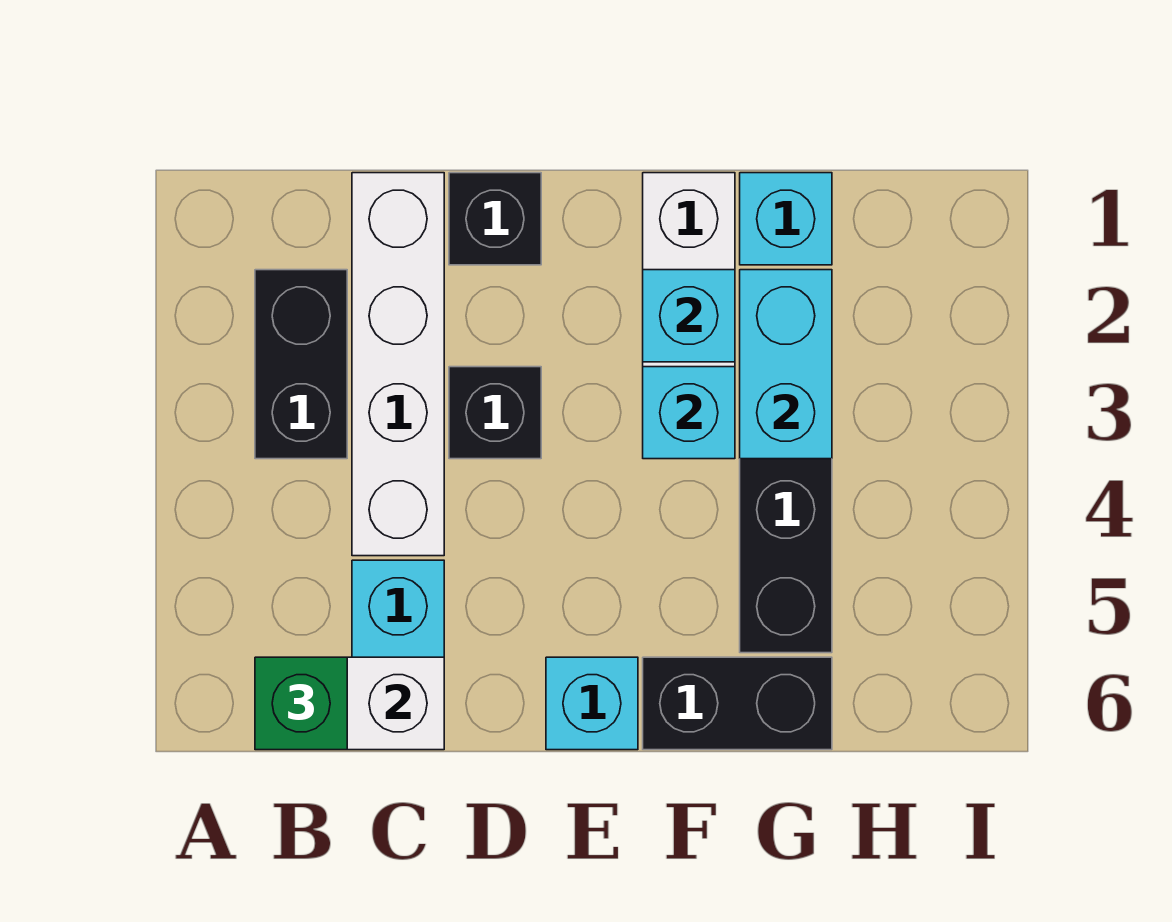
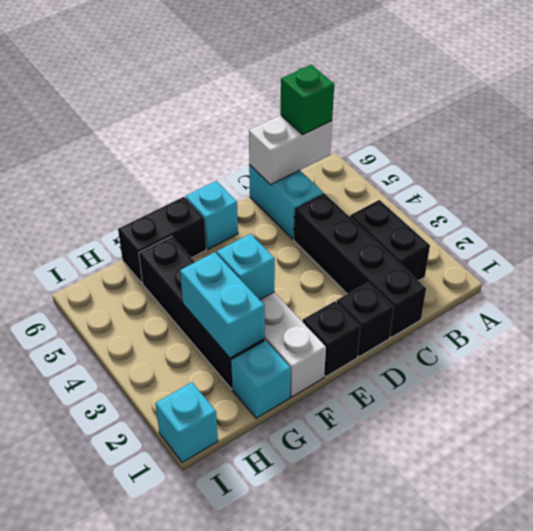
white 1x4 brick [352,173,444,556] -> black 1x4 brick [294,193,426,337]
black 1x1 brick [449,367,541,459] -> black 1x1 brick moved to [303,301,360,377]
cyan 1x1 brick [643,270,735,362] -> cyan 1x1 brick moved to [155,382,218,463]

